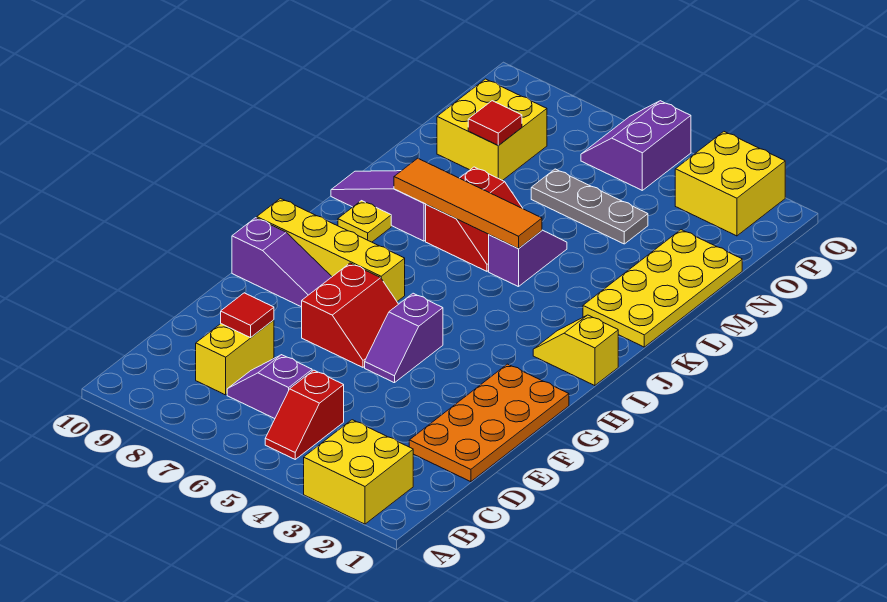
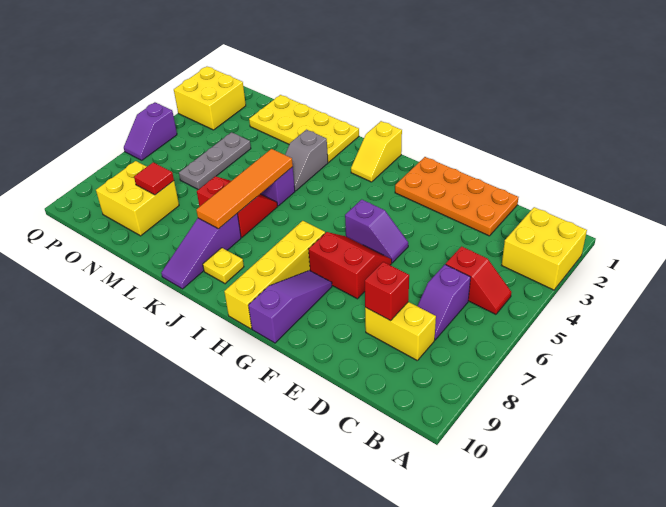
red 1x1 tile [221,293,274,338] -> red 1x1 brick [365,262,409,321]
none -> grey 1x2 slope [285,130,328,191]
purple 2x2 slope [581,101,691,190] -> purple 1x2 slope [124,102,177,160]

